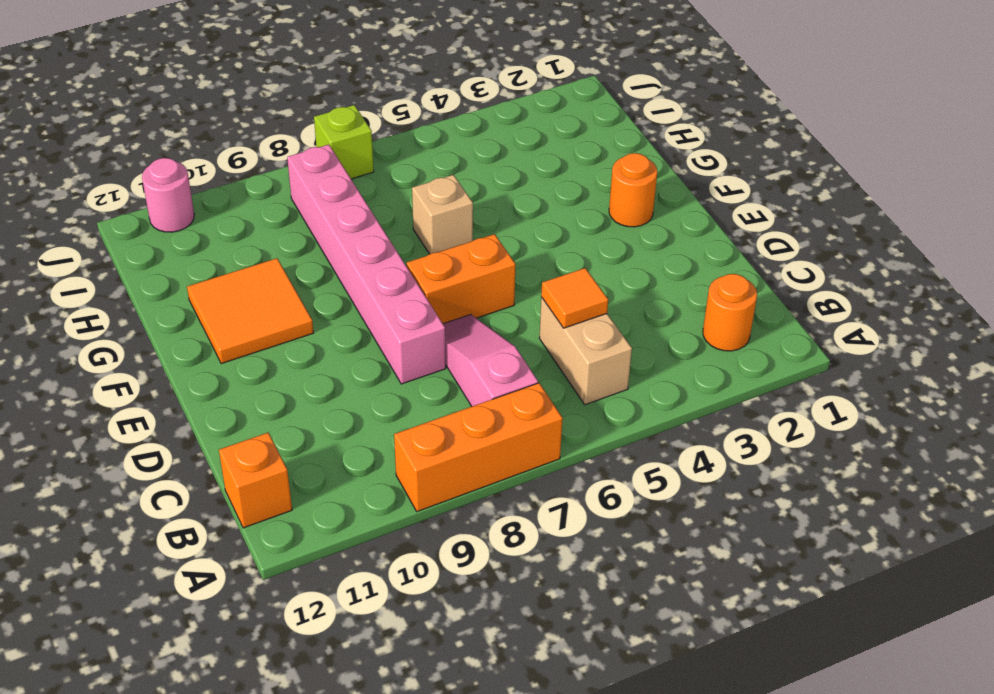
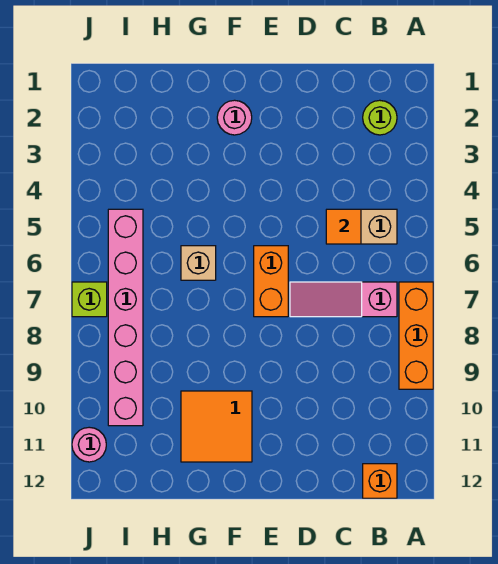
orange 1x1 round brick [703,274,757,351] -> lime 1x1 round brick [363,100,397,135]
pink 1x6 brick [287,145,446,384] -> pink 1x6 brick turned to [108,209,143,426]
orange 1x1 round brick [609,153,657,227] -> pink 1x1 round brick [217,100,252,135]

